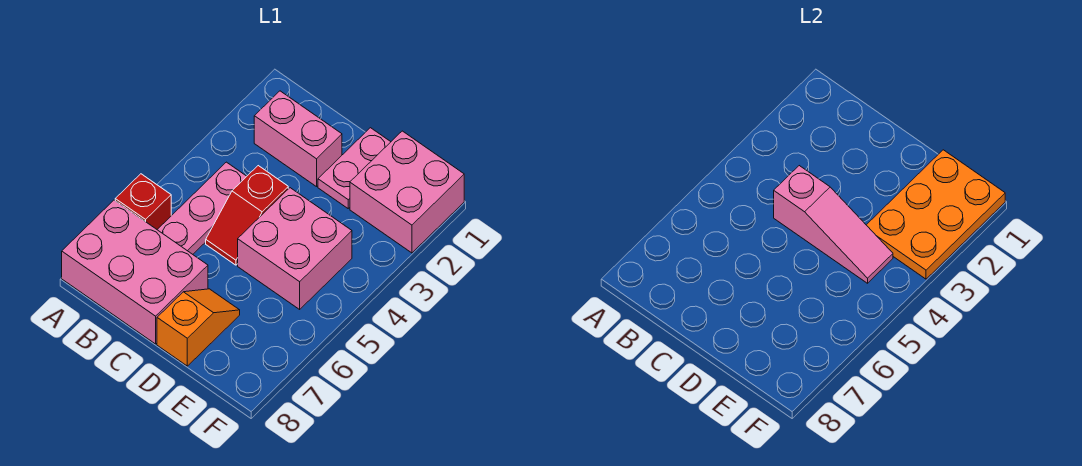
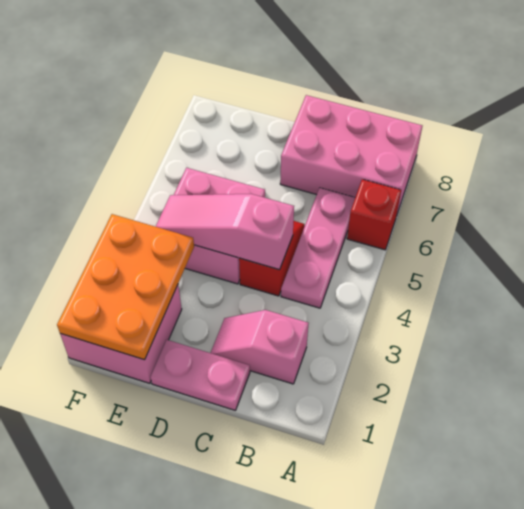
pink 1x2 brick [254,91,342,187] -> pink 1x2 slope [211,310,309,384]
pink 1x2 plate [318,128,390,208] -> pink 1x2 plate turned to [150,340,250,410]
orange 1x2 slope [157,289,240,366] -> none

